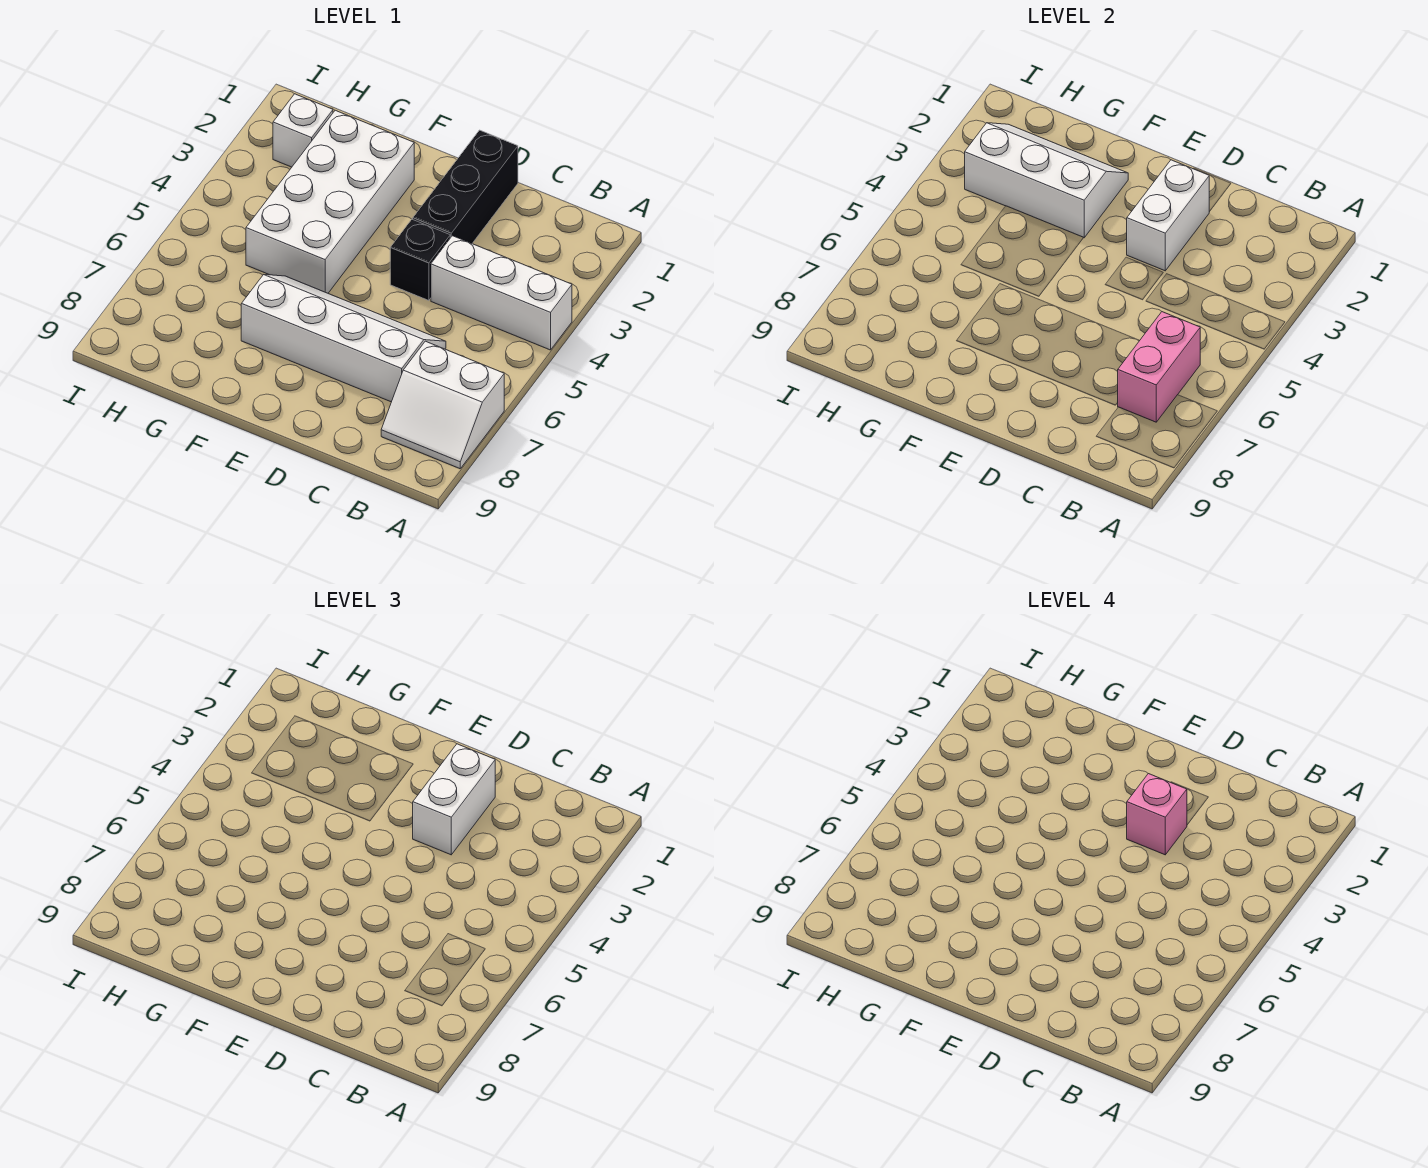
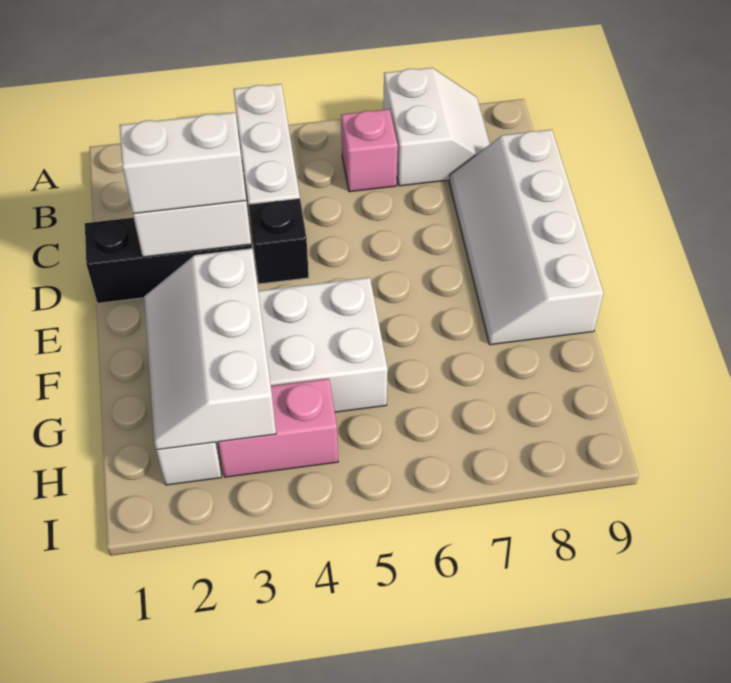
pink 1x2 brick [1118,312,1200,422] -> pink 1x2 brick moved to [218,378,338,477]
white 2x4 slope [241,275,446,402] -> white 2x4 slope moved to [449,130,604,345]
pink 1x1 brick [1127,774,1187,855] -> pink 1x1 brick moved to [341,109,398,192]

